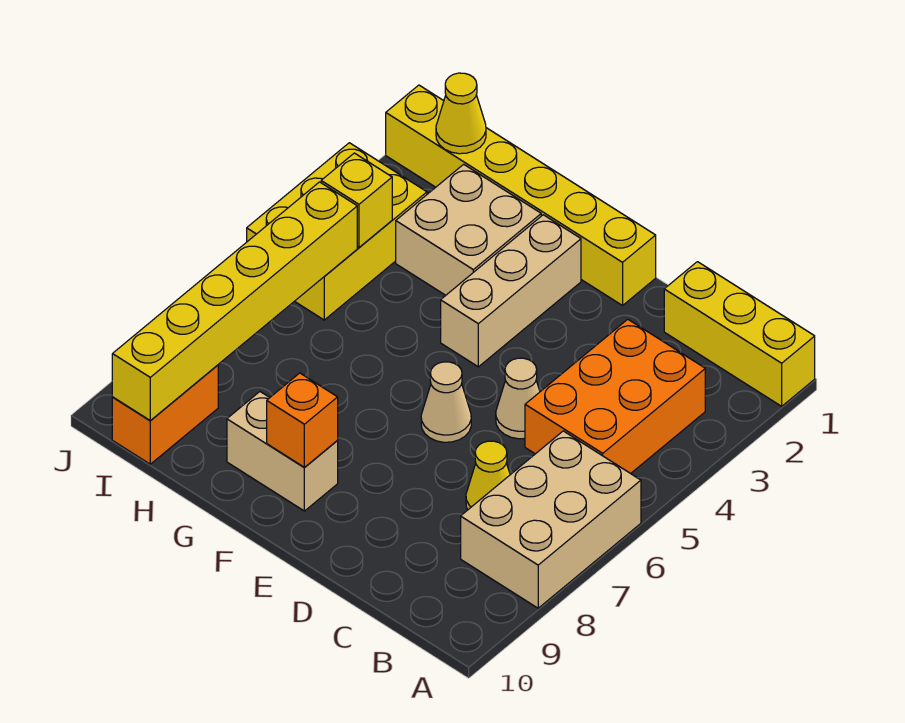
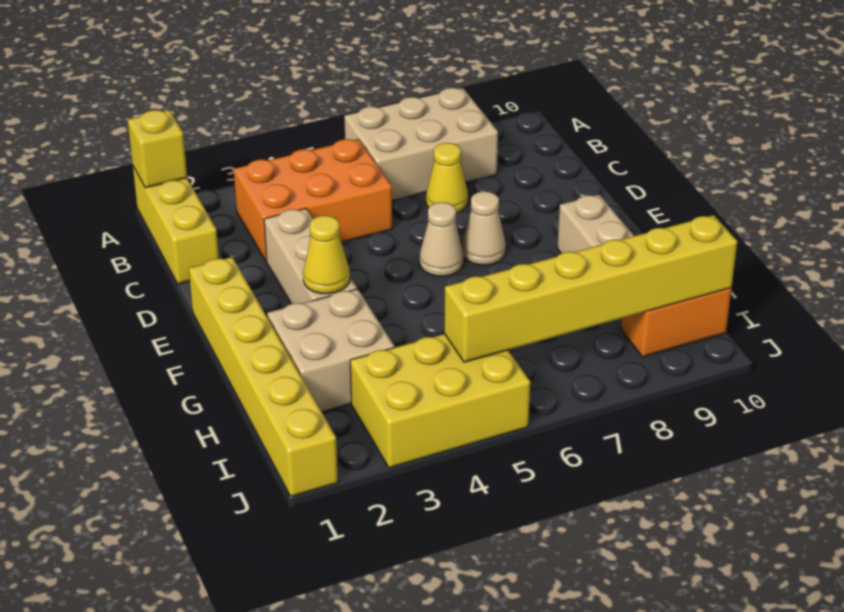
tan 1x1 cone [496,358,540,439] -> tan 1x1 cone moved to [462,191,506,265]
tan 1x3 brick [441,215,581,367] -> tan 1x3 brick turned to [264,208,357,304]
orange 1x1 brick [267,373,338,468] -> none
yellow 1x1 cone [436,73,486,154] -> yellow 1x1 cone moved to [303,215,350,294]
yellow 1x1 brick [321,153,392,247] -> yellow 1x1 brick moved to [128,110,187,188]

